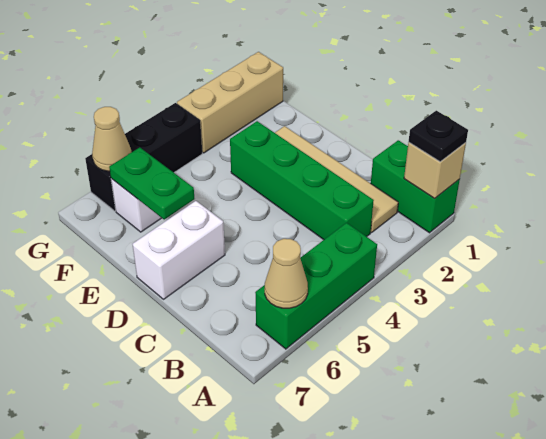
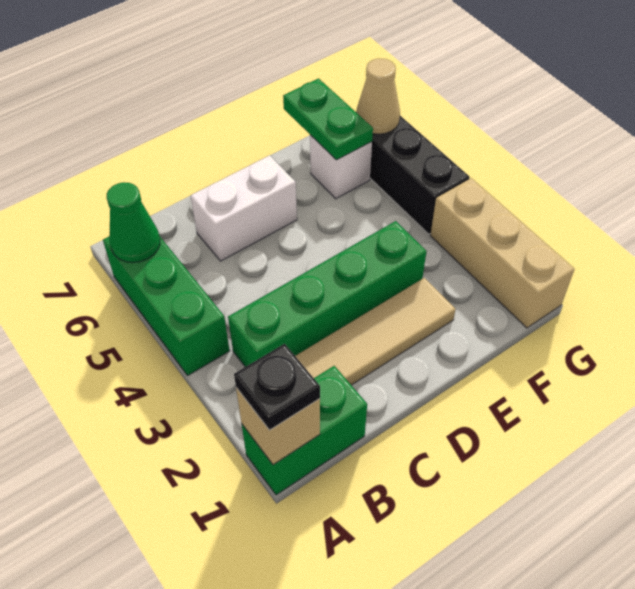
tan 1x1 cone [265,239,308,308] -> green 1x1 cone [107,182,160,263]
white 1x2 brick [133,201,225,299] -> white 1x2 brick turned to [191,155,297,261]
green 1x2 plate [109,147,194,220] -> green 1x2 plate turned to [283,79,373,160]

